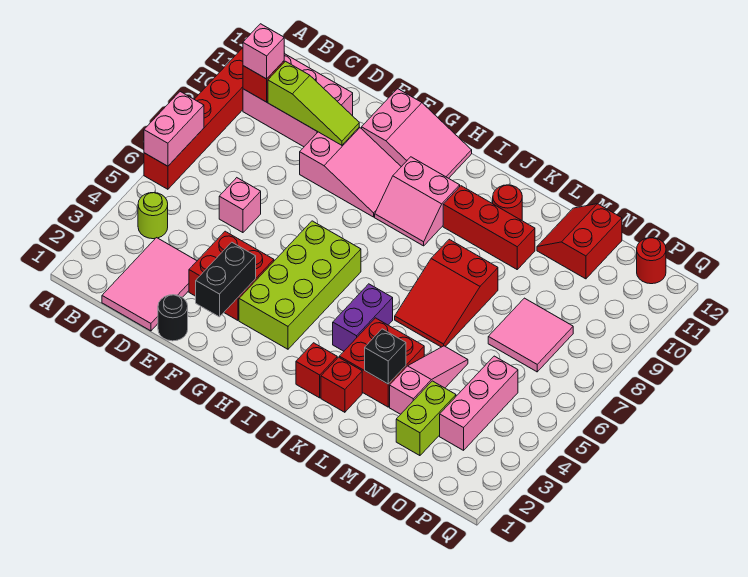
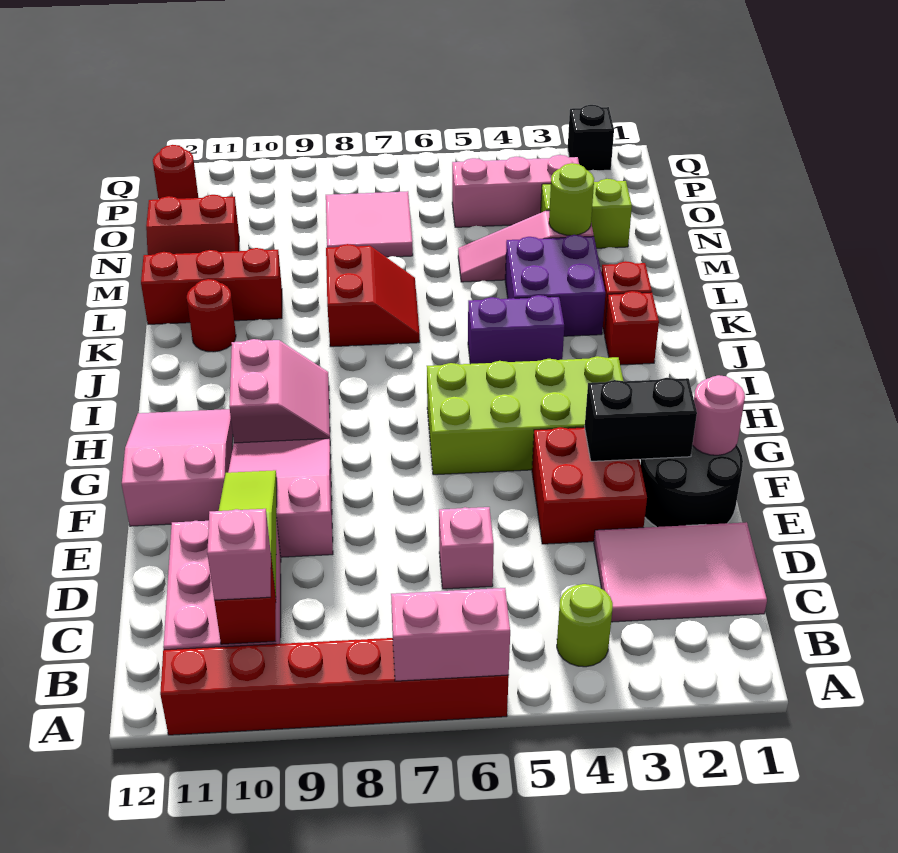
black 1x1 round brick [158,295,188,341] -> black 2x2 round brick [641,445,743,527]
none -> pink 1x1 round brick [693,375,745,455]
red 1x3 brick [443,186,535,269] -> red 1x3 brick turned to [141,248,282,324]
red 2x2 brick [339,318,424,407] -> purple 2x2 brick [505,235,606,336]
red 2x3 slope [395,239,498,347] -> red 2x2 slope [326,244,420,347]
black 1x1 brick [365,329,406,384] -> black 1x1 brick moved to [568,105,614,171]
none -> lime 1x1 round brick [549,163,594,235]

